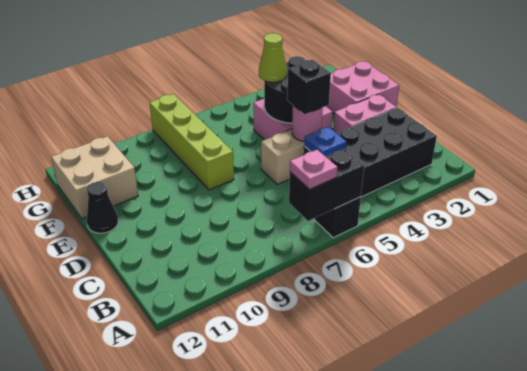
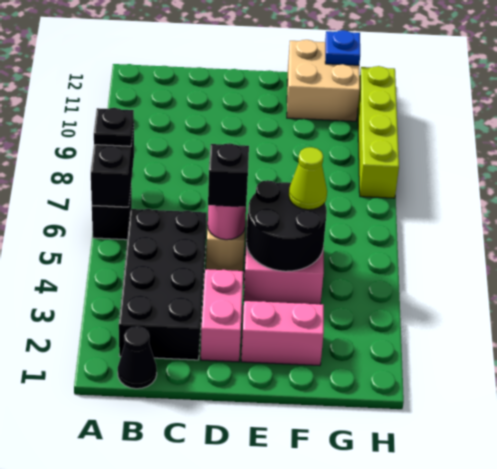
pink 1x1 plate [290,150,337,189] -> black 1x1 plate [94,108,134,146]
blue 1x1 plate [304,127,346,156] -> blue 1x1 plate moved to [325,30,360,65]
pink 2x2 brick [326,61,399,113] -> pink 1x2 brick [241,301,324,366]
lime 1x4 brick [150,94,234,190] -> lime 1x4 brick turned to [358,66,399,198]
black 1x1 cone [87,182,118,233] -> black 1x1 cone moved to [118,326,157,389]

